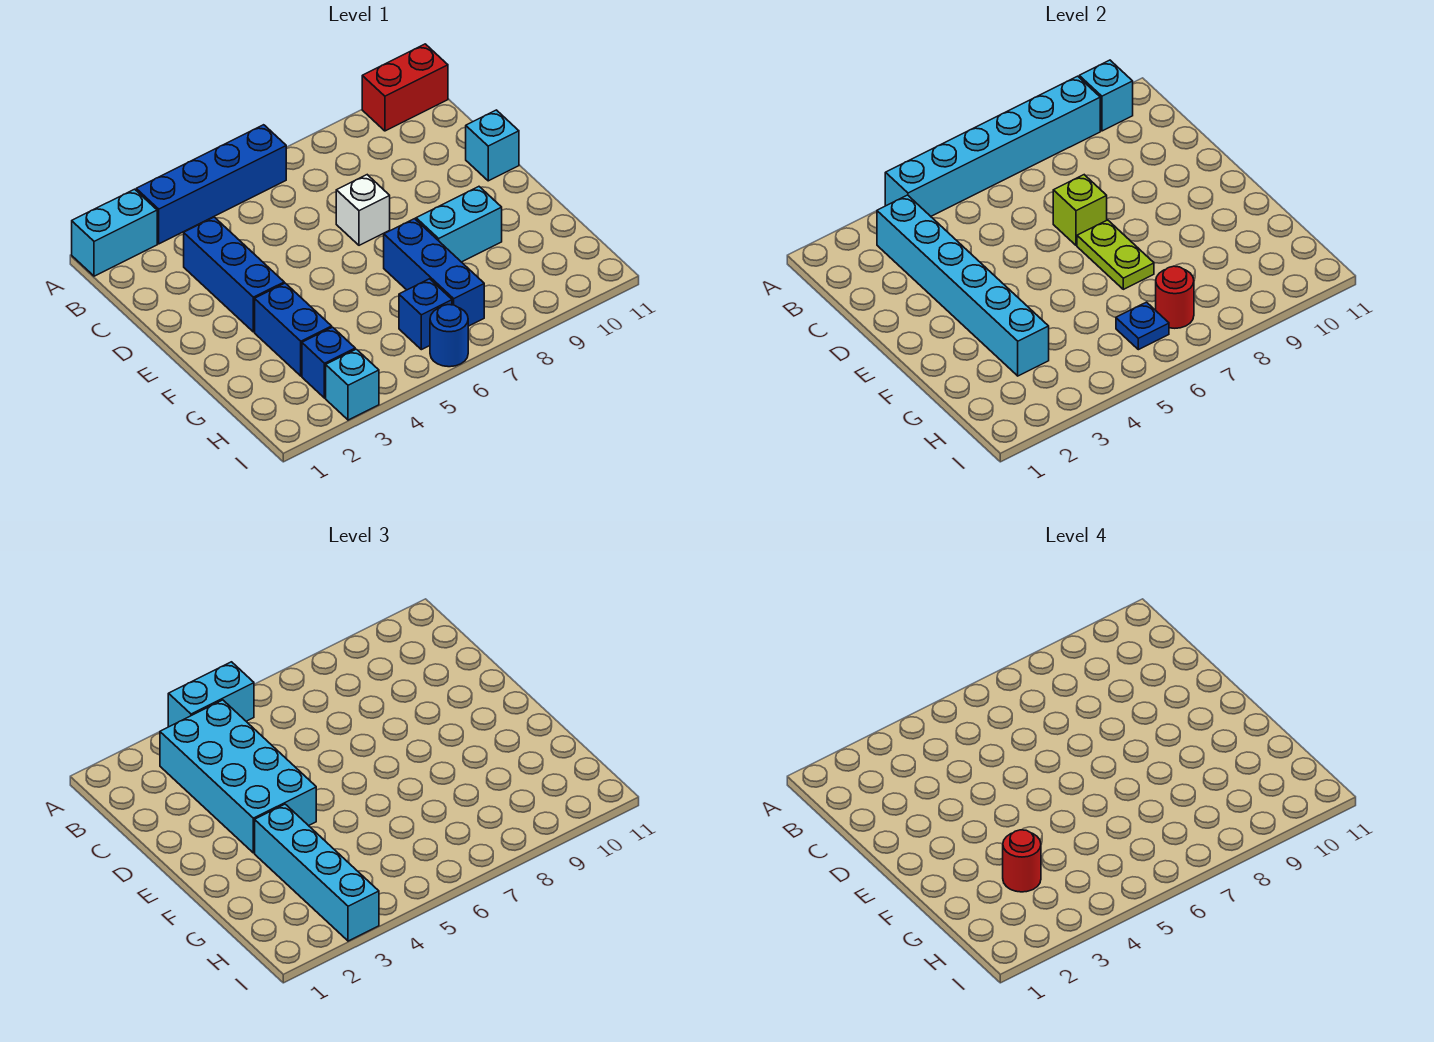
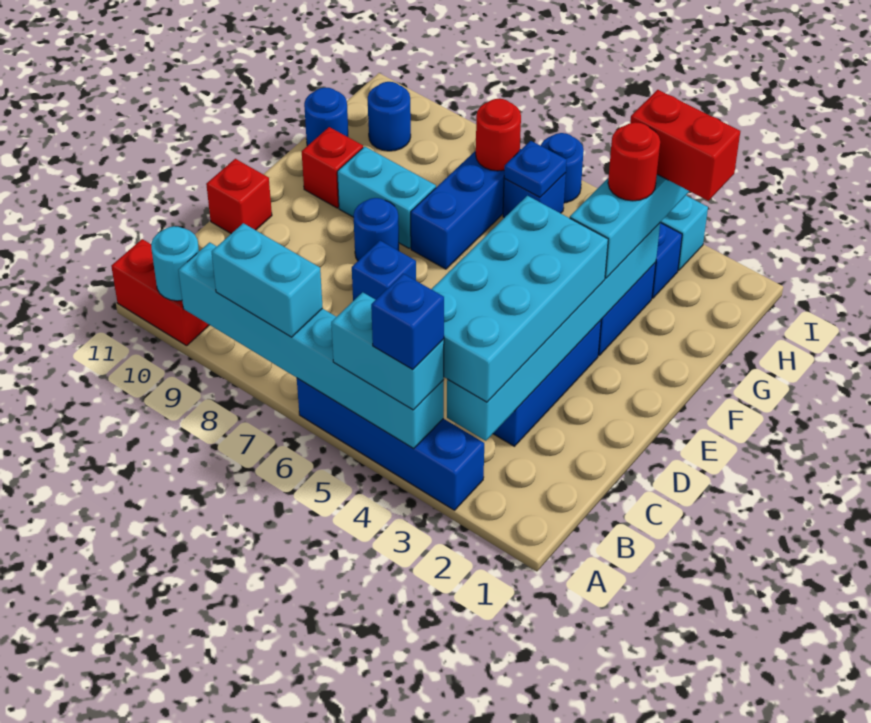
cyan 1x2 brick [72,189,157,276] -> cyan 1x2 brick moved to [212,223,323,337]
none -> blue 1x1 brick [371,274,444,369]
cyan 1x1 brick [1079,60,1133,131] -> cyan 1x1 round brick [151,226,199,301]
white 1x1 brick [336,175,390,245] -> blue 1x1 brick [352,241,416,301]
lime 1x1 brick [1053,175,1107,245] -> none
cyan 1x1 brick [466,110,519,181] -> red 1x1 brick [206,159,272,234]
lime 1x2 plate [1077,220,1154,289] -> none
none -> blue 1x1 round brick [354,198,399,261]
none -> red 1x1 brick [302,127,363,208]
none -> blue 1x1 round brick [304,87,348,146]
none -> red 1x2 brick [630,90,740,201]
none -> blue 1x1 round brick [368,82,411,151]

